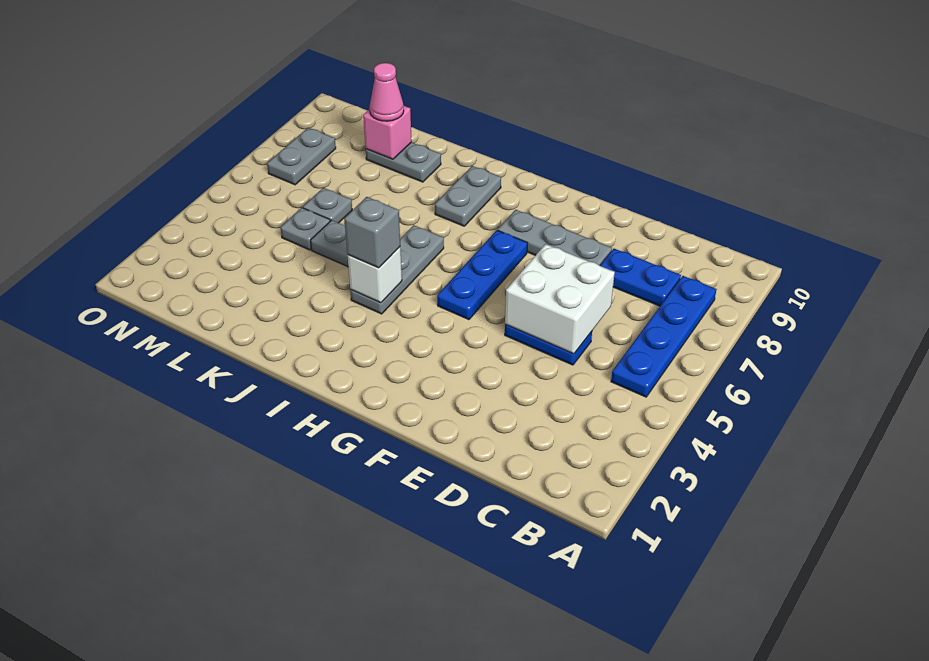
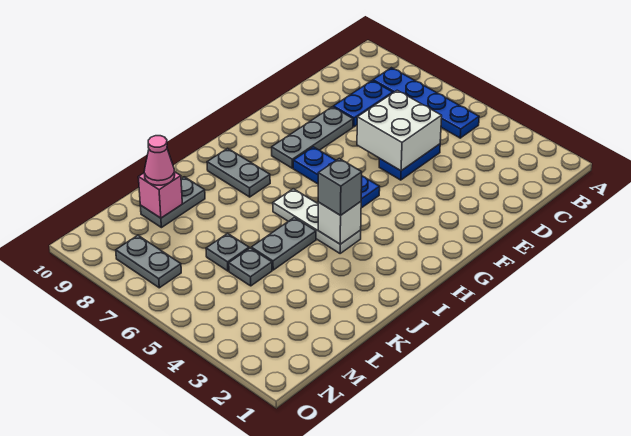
grey 1x3 plate [350,225,444,314] -> white 1x3 plate [273,189,361,253]

